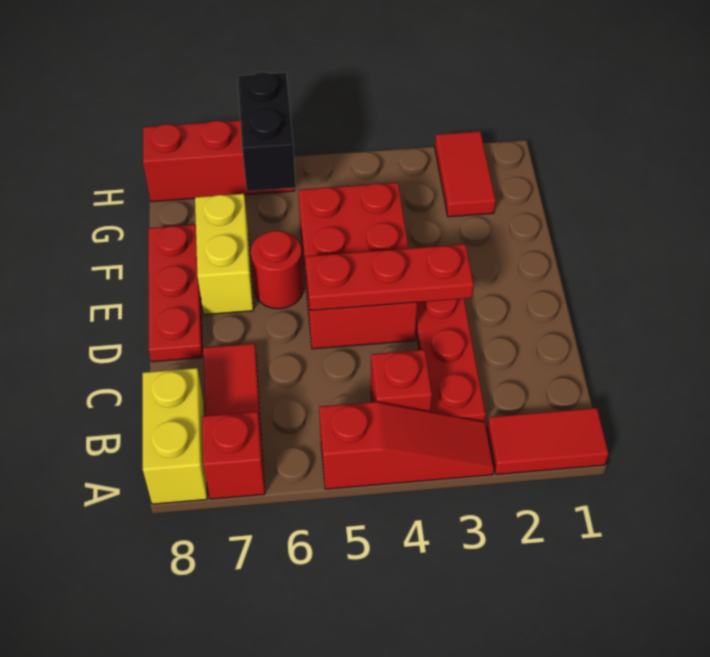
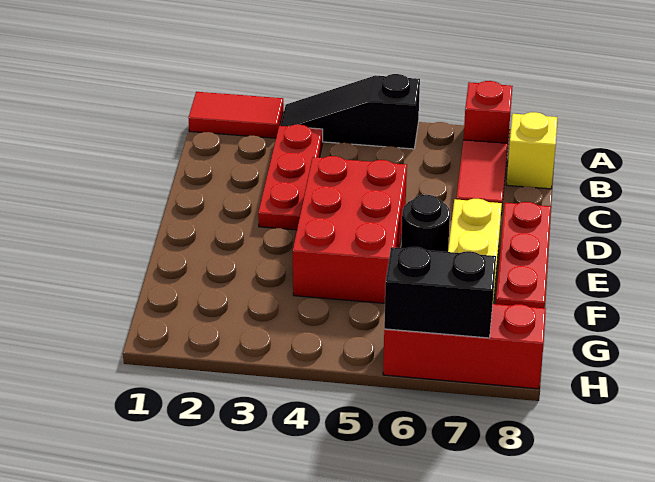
red 1x3 slope [319,402,494,489] -> black 1x3 slope [281,74,420,149]
yellow 1x2 brick [143,368,207,504] -> yellow 1x1 brick [506,112,557,189]
red 1x1 brick [371,350,432,412] -> none
red 1x3 plate [305,244,474,311] -> none
red 1x1 round brick [251,231,303,309] -> black 1x1 round brick [401,195,450,252]
red 1x2 tile [435,131,496,217] -> none
black 1x2 brick [238,72,296,191] -> black 1x2 brick turned to [384,247,496,338]

